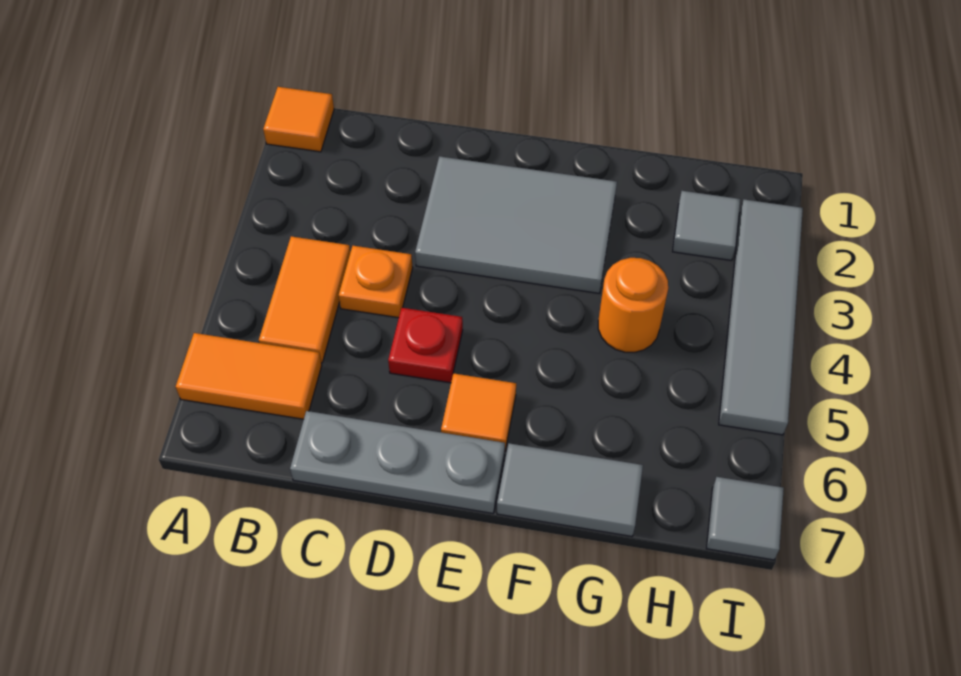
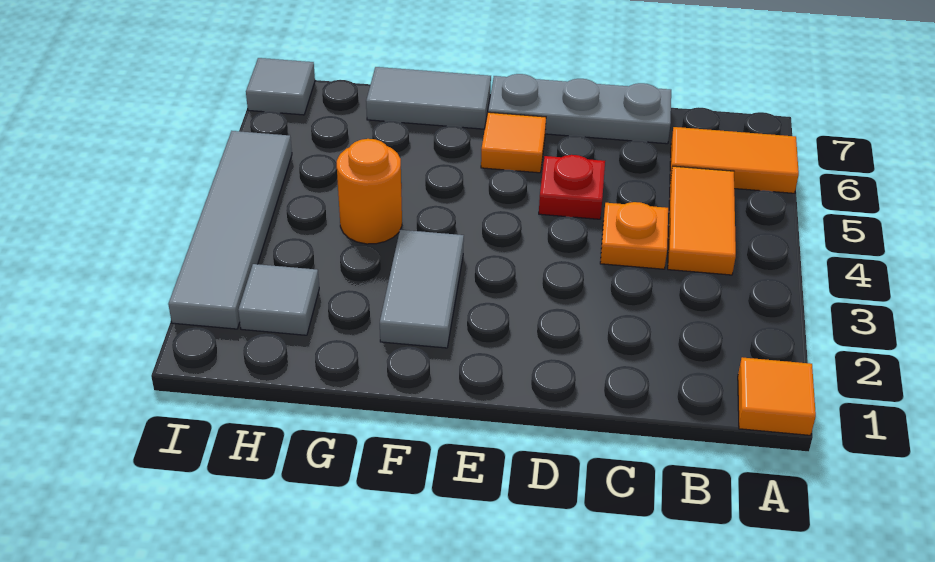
grey 2x3 tile [415,156,617,293] -> grey 1x2 tile [380,230,464,348]

